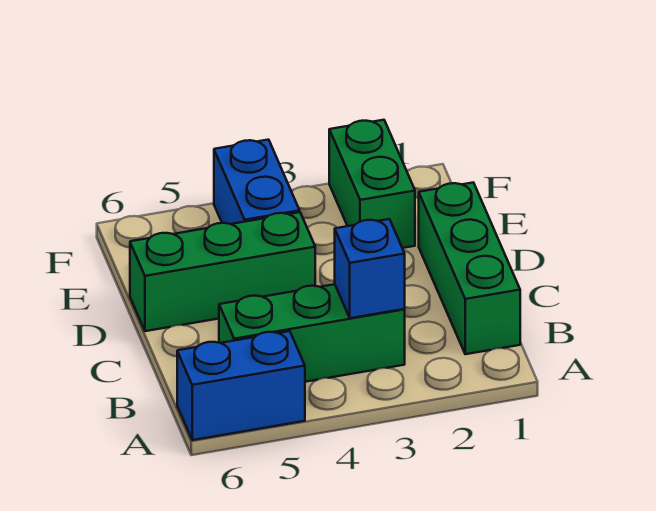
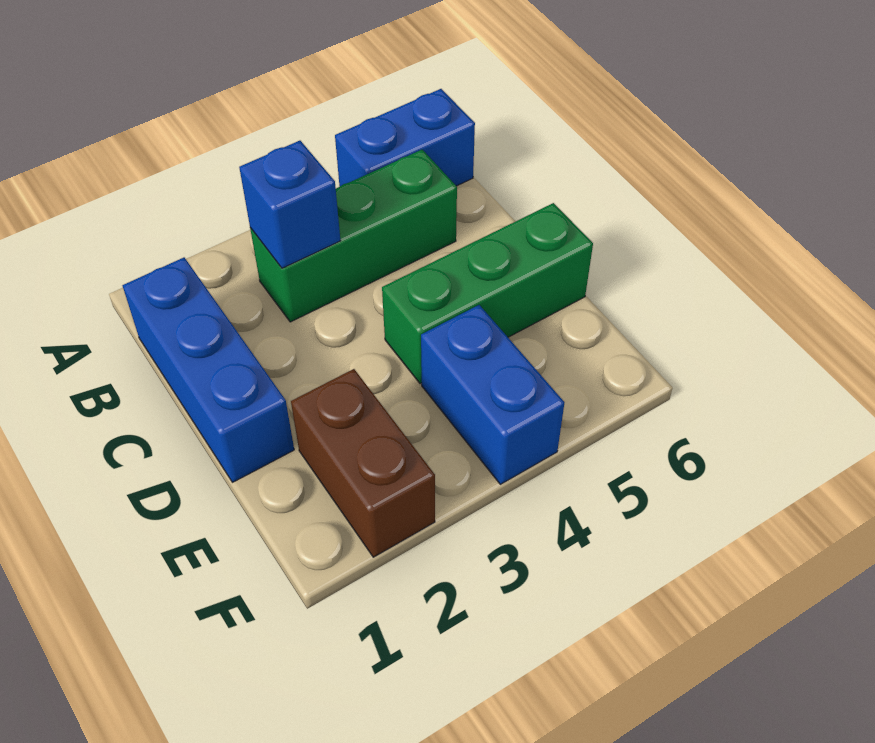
green 1x3 brick [419,182,520,354] -> blue 1x3 brick [122,258,294,482]
green 1x2 brick [329,120,415,248] -> brown 1x2 brick [291,369,435,557]

